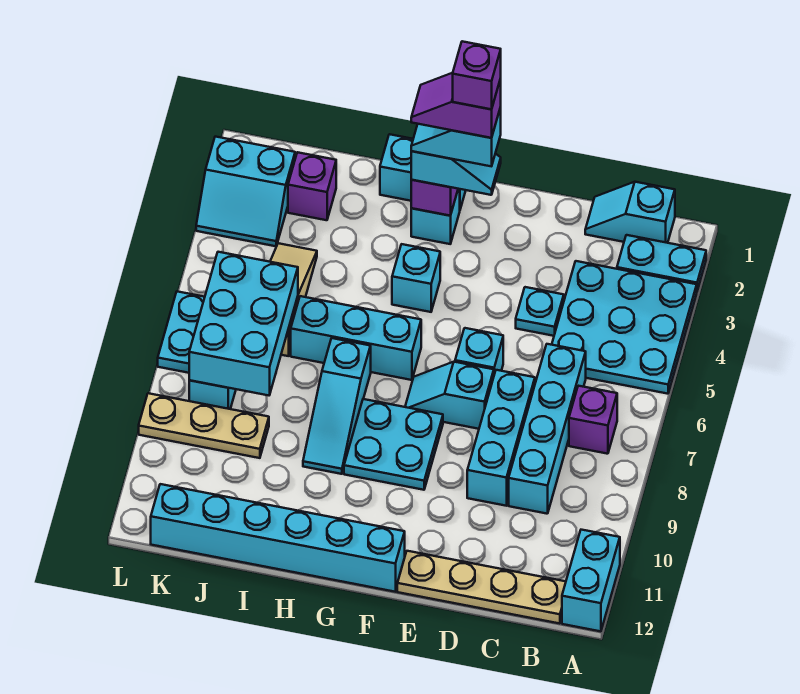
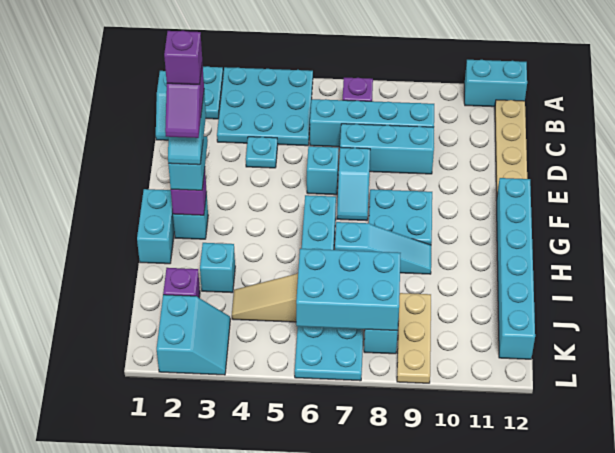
cyan 1x1 brick [392,244,440,312] -> cyan 1x1 brick moved to [200,243,235,293]

